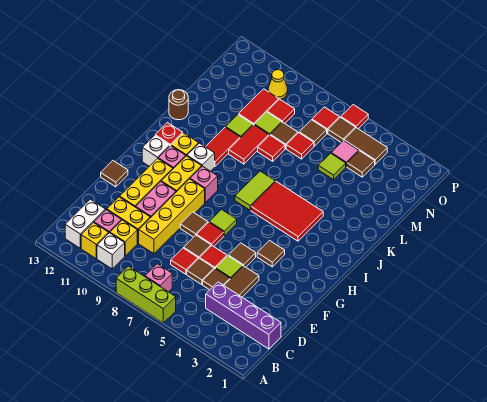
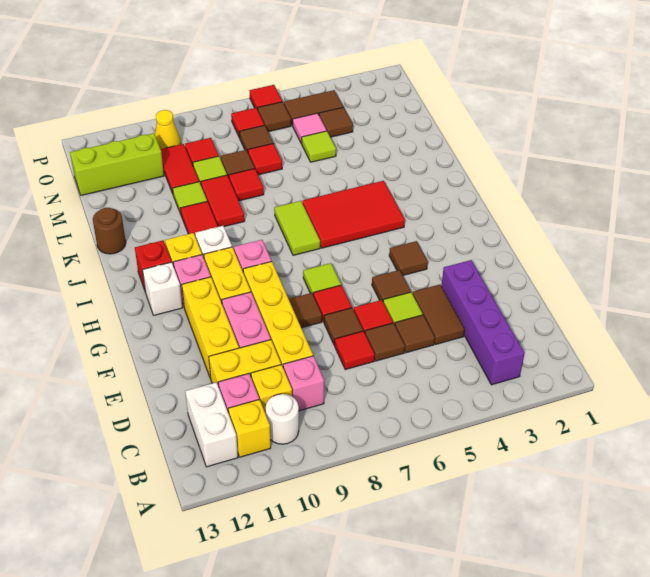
lime 1x3 brick [116,266,176,323] -> lime 1x3 brick moved to [70,133,164,195]
pink 1x1 brick [145,264,172,292] -> pink 1x1 brick moved to [283,356,324,411]
white 1x1 brick [97,233,125,269] -> white 1x1 round brick [266,394,299,444]
purple 1x4 brick [206,282,281,349] -> purple 1x4 brick turned to [441,260,524,385]
brown 1x1 tile [101,161,128,187] -> none

